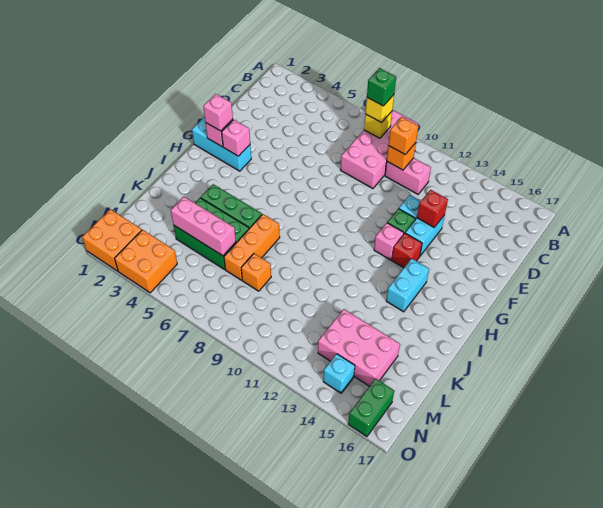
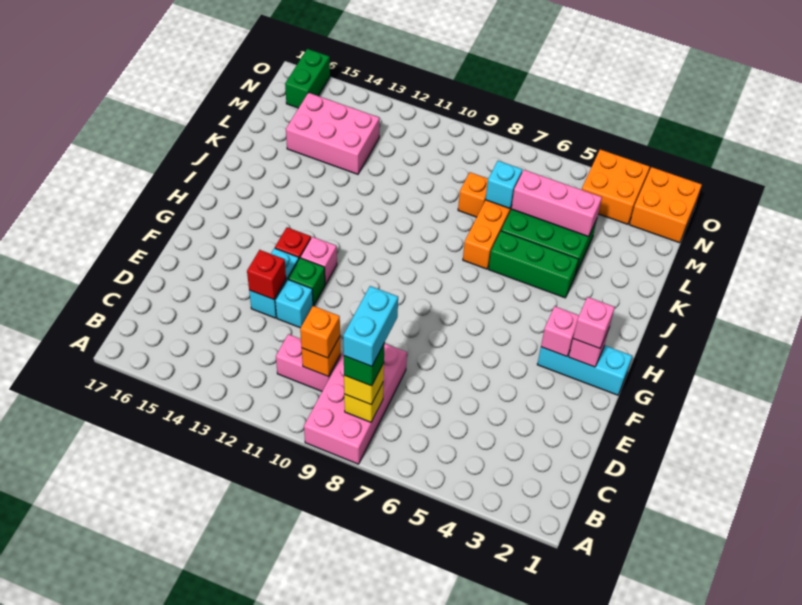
cyan 1x2 brick [386,258,429,312] -> cyan 1x2 brick moved to [343,286,398,366]
cyan 1x1 brick [323,354,355,393] -> cyan 1x1 brick moved to [486,161,522,208]

